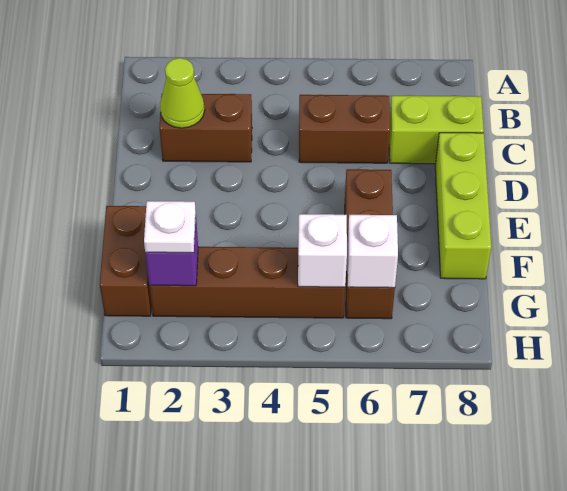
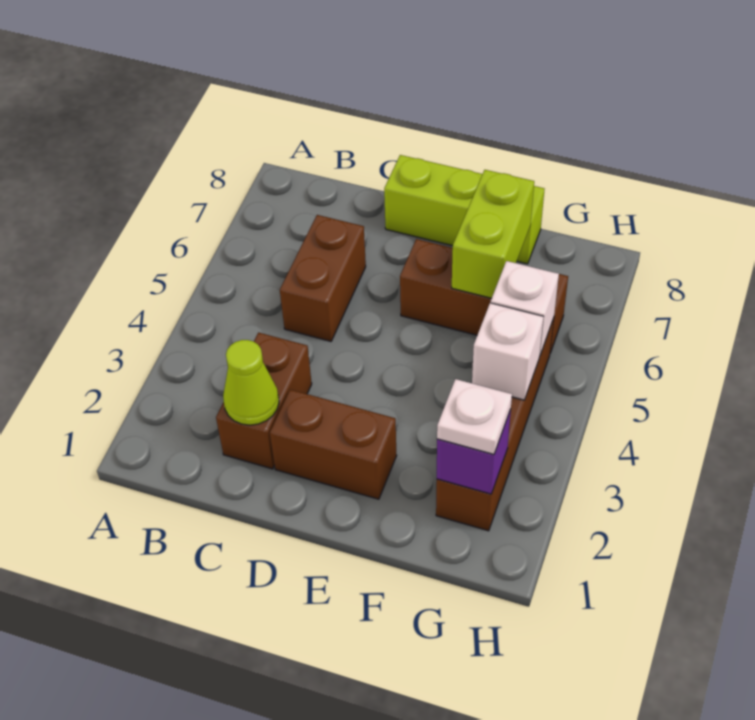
lime 1x2 brick [389,96,484,164] -> lime 1x2 brick moved to [452,170,534,298]
brown 1x2 brick [100,206,151,316] -> brown 1x2 brick moved to [270,390,397,499]
white 1x1 brick [347,215,398,288] -> white 1x1 brick moved to [472,303,544,400]

